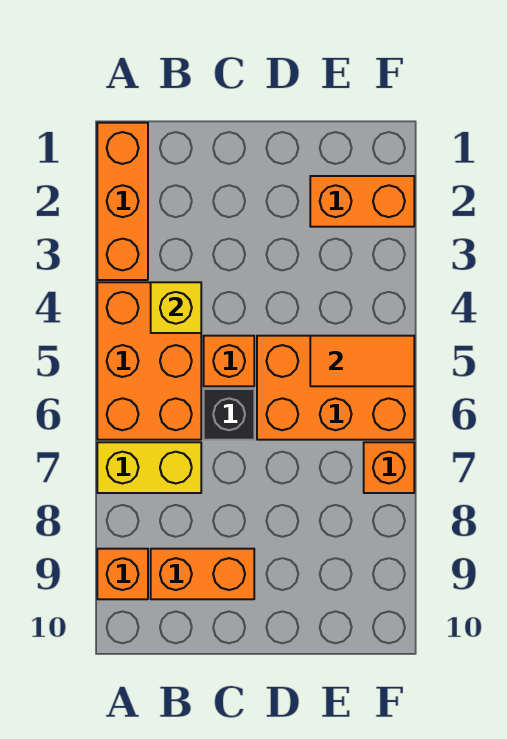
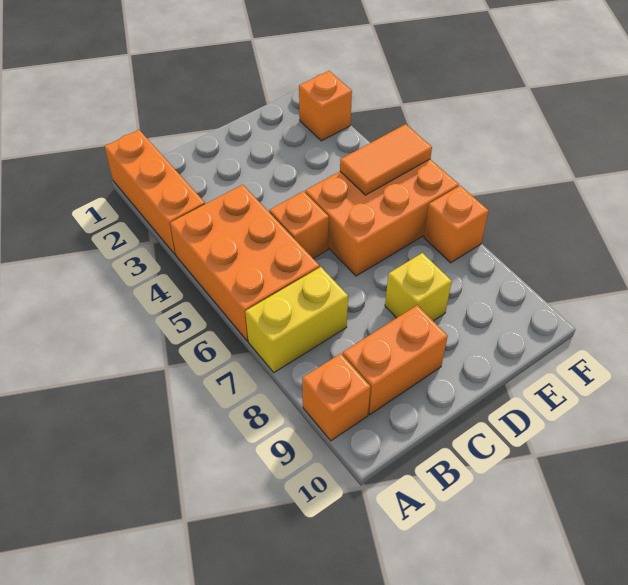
yellow 1x1 brick [151,282,201,333] -> yellow 1x1 brick moved to [385,253,452,321]
black 1x1 brick [204,389,254,440] -> none
orange 1x2 brick [310,176,414,227] -> orange 1x1 brick [299,71,352,141]

